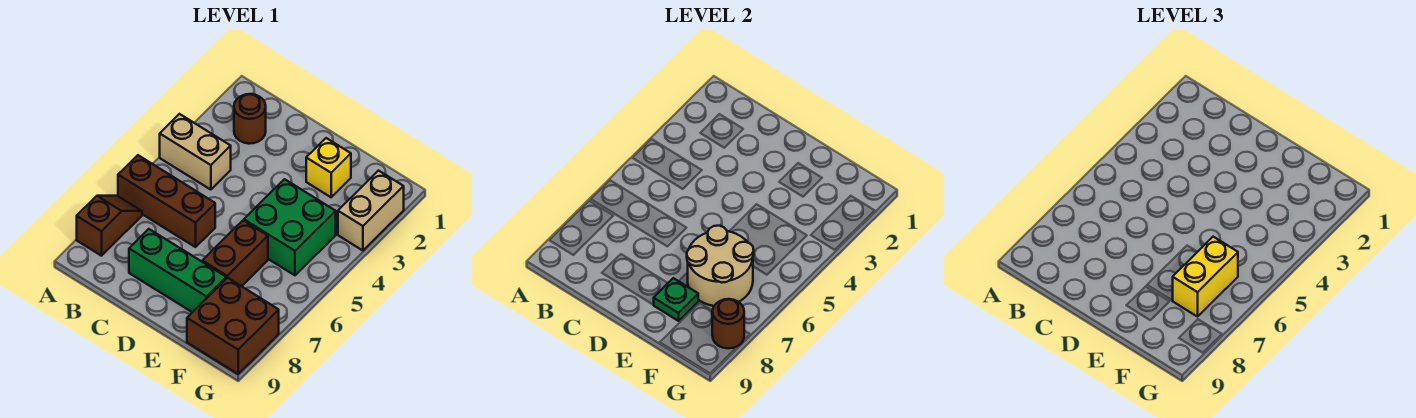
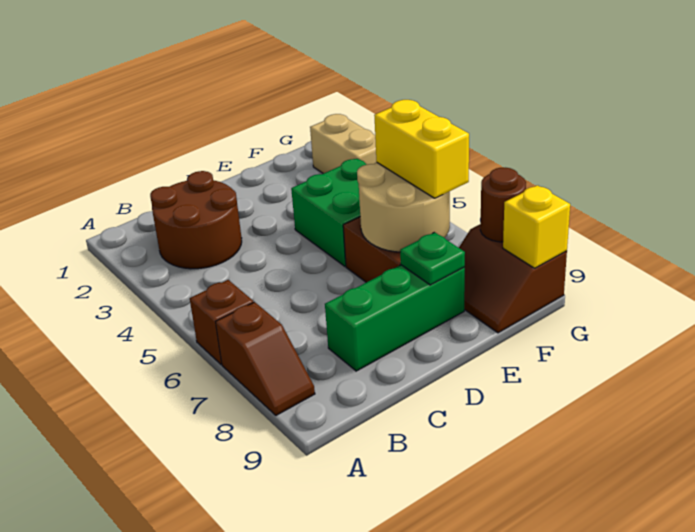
tan 1x2 brick [160,114,231,190] -> none
brown 1x3 brick [118,155,215,247] -> brown 1x1 brick [190,280,254,364]
brown 1x2 slope [77,196,142,256] -> brown 1x2 slope turned to [216,302,315,415]
brown 1x1 round brick [234,94,266,144] -> brown 2x2 round brick [150,171,242,269]
yellow 1x1 brick [306,138,351,197] -> yellow 1x1 brick moved to [503,185,570,268]
brown 2x2 brick [187,278,279,374] -> brown 2x2 slope [459,224,567,333]

